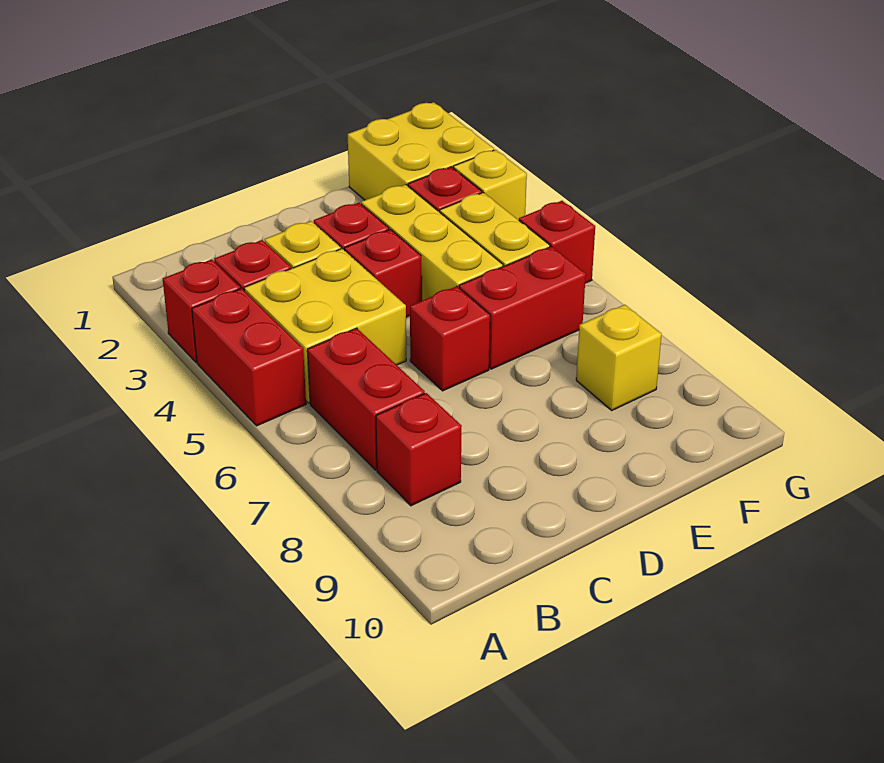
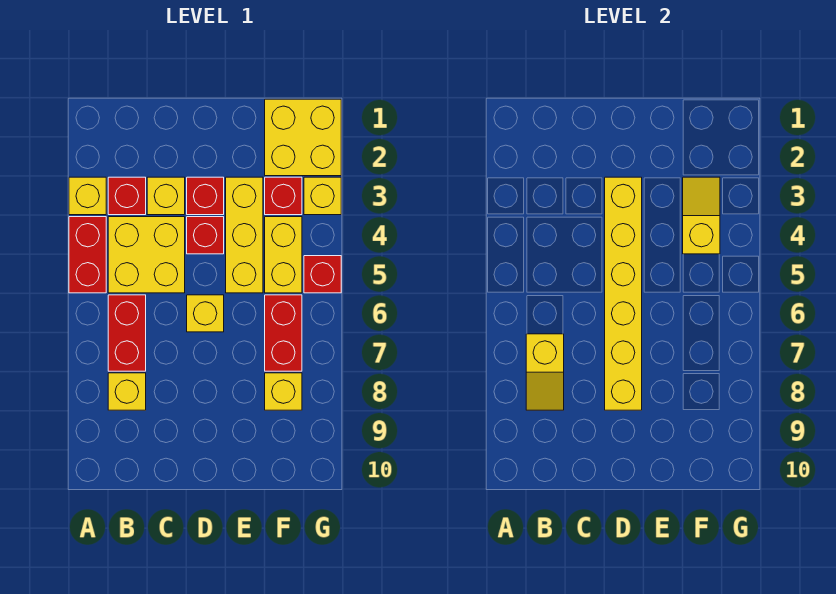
red 1x1 brick [163,259,240,362] -> yellow 1x1 brick [69,177,106,215]
none -> yellow 1x2 slope [526,334,564,410]
red 1x1 brick [376,393,462,506] -> yellow 1x1 brick [108,373,146,410]
none -> yellow 1x6 brick [605,177,642,410]
red 1x1 brick [410,286,490,391] -> yellow 1x1 brick [187,295,224,332]
red 1x2 brick [459,247,586,369] -> red 1x2 brick turned to [265,295,302,371]
none -> yellow 1x2 slope [683,177,720,254]

